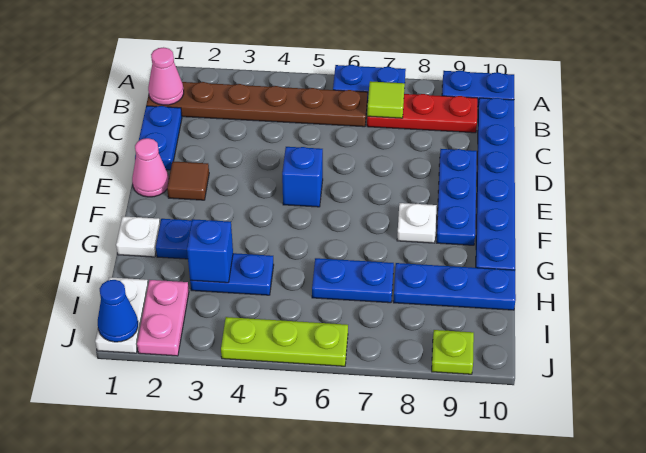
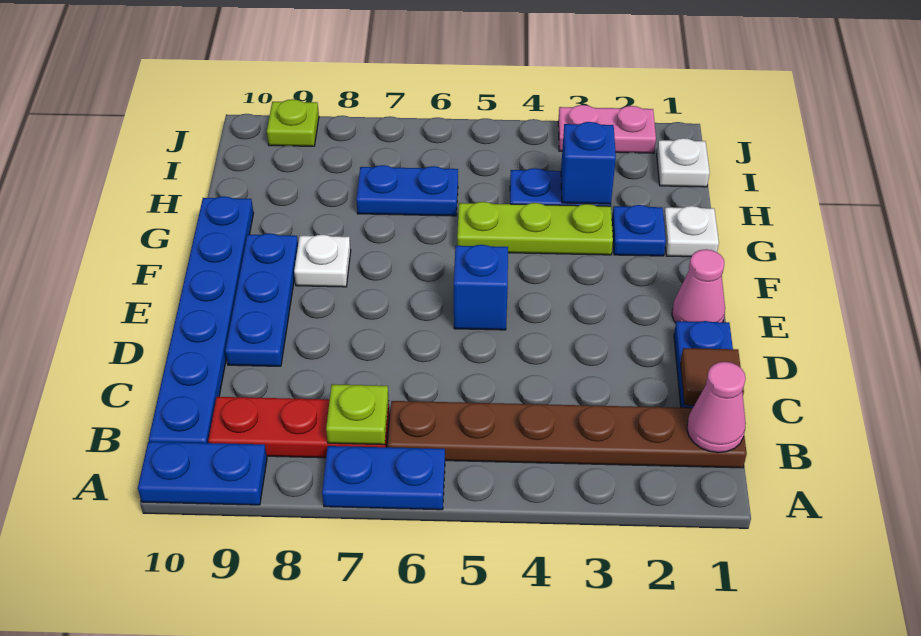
lime 1x1 tile [367,81,405,118] -> lime 1x1 plate [326,384,389,445]
brown 1x1 tile [167,161,209,200] -> brown 1x1 tile moved to [680,348,744,405]
blue 1x3 plate [393,263,516,310] -> none
white 1x2 plate [95,277,148,353] -> white 1x1 plate [657,138,710,187]
pink 1x2 plate [137,280,189,356] -> pink 1x2 plate turned to [558,105,656,153]
blue 1x1 cone [98,280,138,342] -> none
lime 1x3 plate [221,317,348,366] -> lime 1x3 plate moved to [457,202,613,255]

